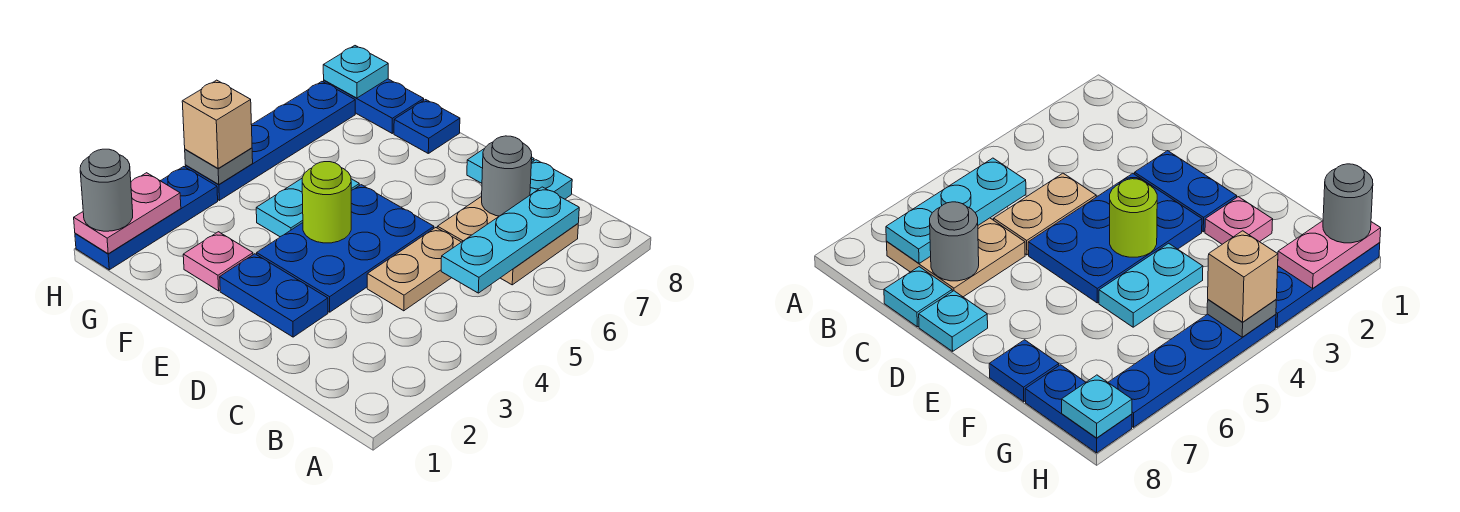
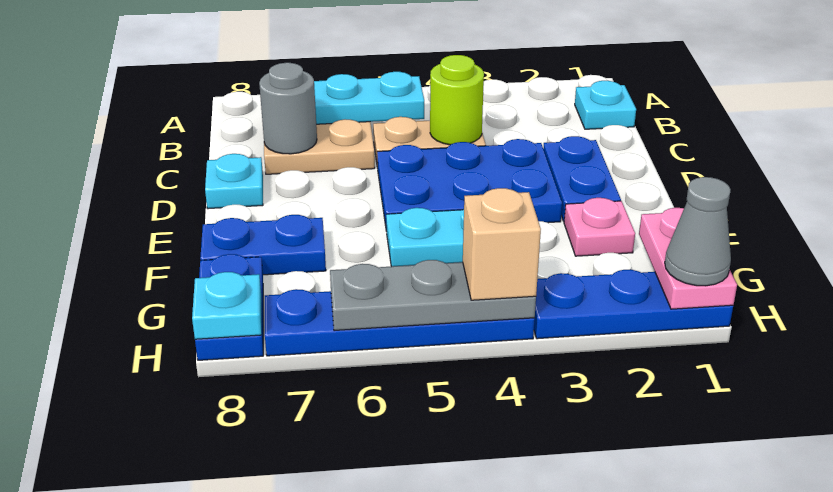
cyan 1x1 plate [530,160,572,199] -> cyan 1x1 plate moved to [575,81,636,129]
lime 1x1 round brick [302,162,351,243] -> lime 1x1 round brick moved to [430,55,484,145]
blue 1x1 plate [394,100,460,153] -> blue 1x2 plate [200,215,326,275]
pink 1x2 plate [74,173,181,254] -> pink 1x2 plate turned to [639,208,737,309]
grey 1x1 round brick [80,149,133,231] -> grey 1x1 cone [665,177,731,286]
grey 1x1 plate [185,148,253,184] -> grey 1x3 plate [330,260,536,331]

